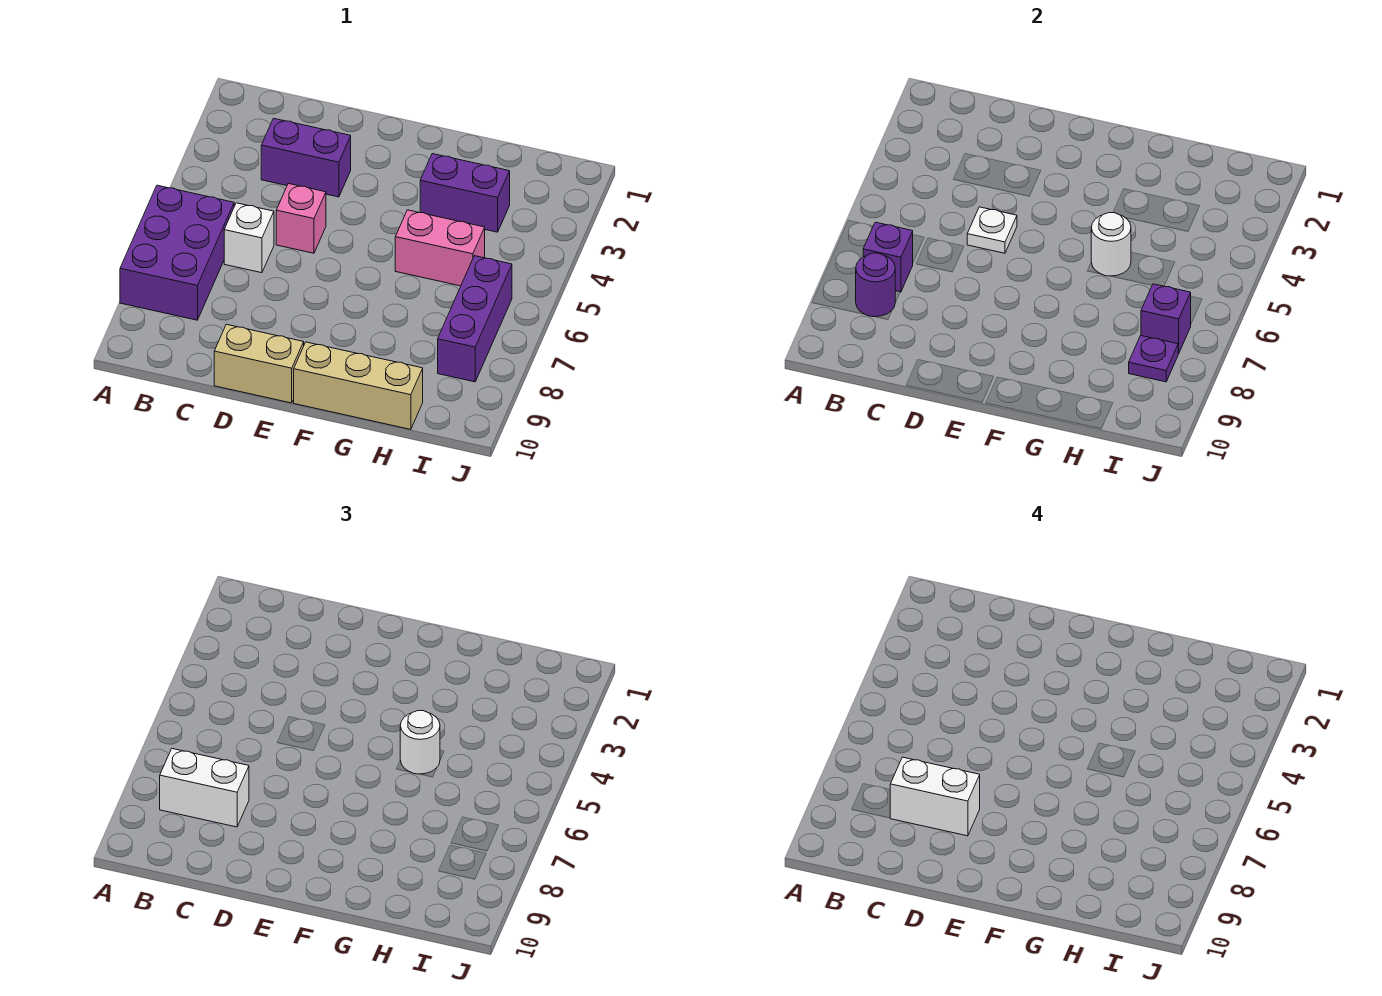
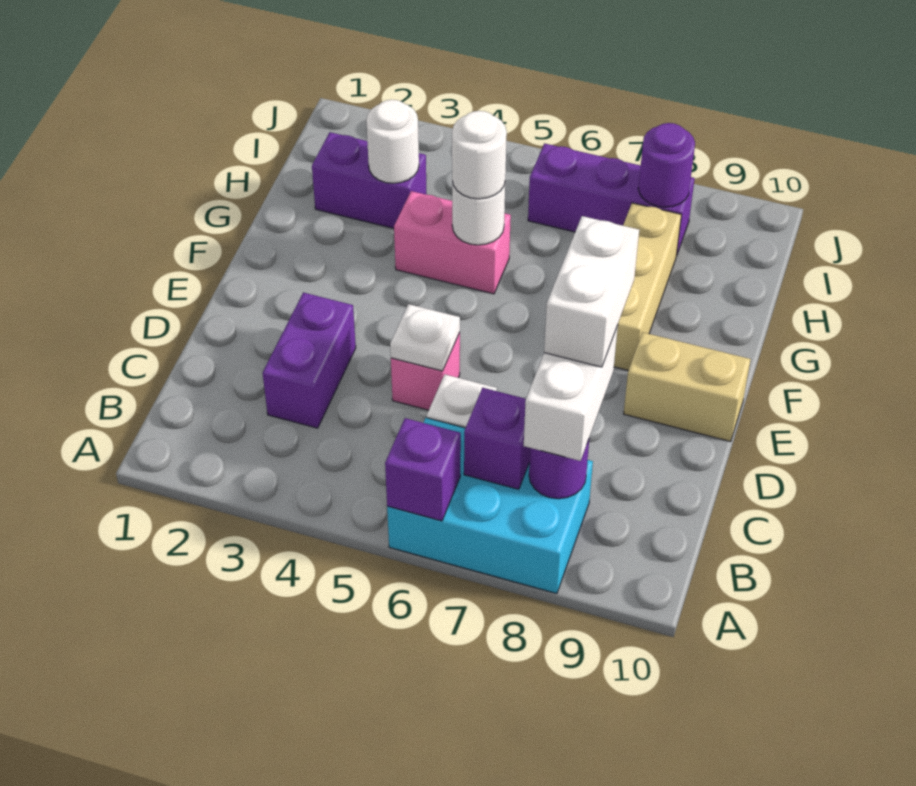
purple 2x3 brick [120,185,234,320] -> cyan 2x3 brick [387,418,593,594]
tan 1x2 brick [214,324,304,403] -> tan 1x2 brick turned to [624,332,751,442]
tan 1x3 brick [294,342,423,429] -> tan 1x3 brick moved to [614,203,681,370]
purple 1x2 brick [420,154,510,232] -> purple 1x2 brick turned to [312,132,427,228]
pink 1x2 brick [395,210,485,286] -> pink 1x2 brick turned to [394,191,511,294]
none -> white 1x1 round brick [366,100,419,183]
purple 1x1 brick [1141,284,1191,353] -> purple 1x1 brick moved to [385,418,461,521]
purple 1x1 plate [1129,336,1179,382] -> purple 1x1 round brick [638,123,695,207]

